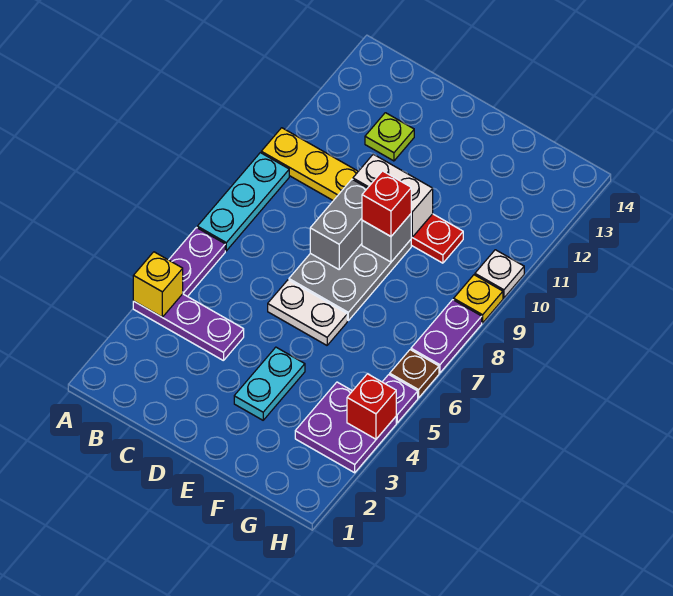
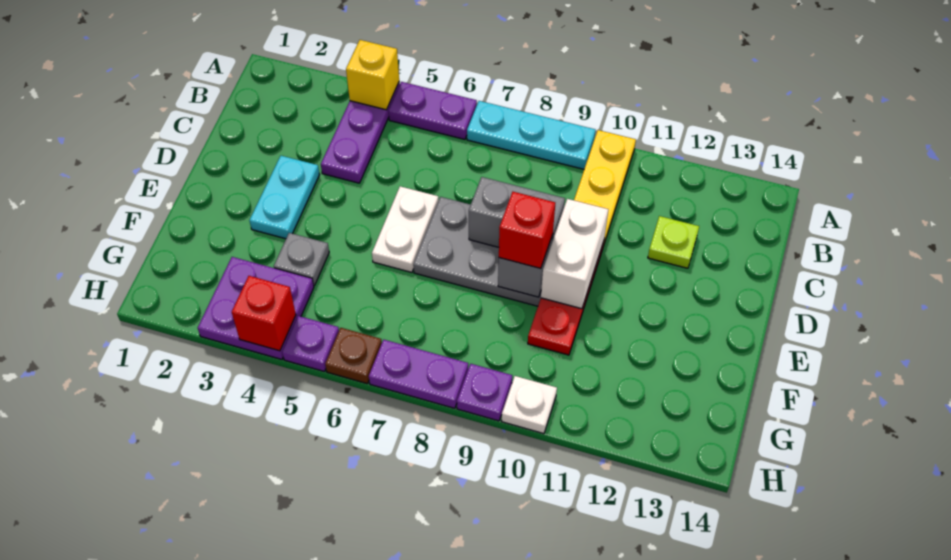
cyan 1x2 plate [234,347,305,420] -> cyan 1x2 plate turned to [249,156,320,239]
none -> grey 1x1 plate [274,233,329,286]
yellow 1x1 plate [454,275,503,323] -> purple 1x1 plate [457,364,512,421]

